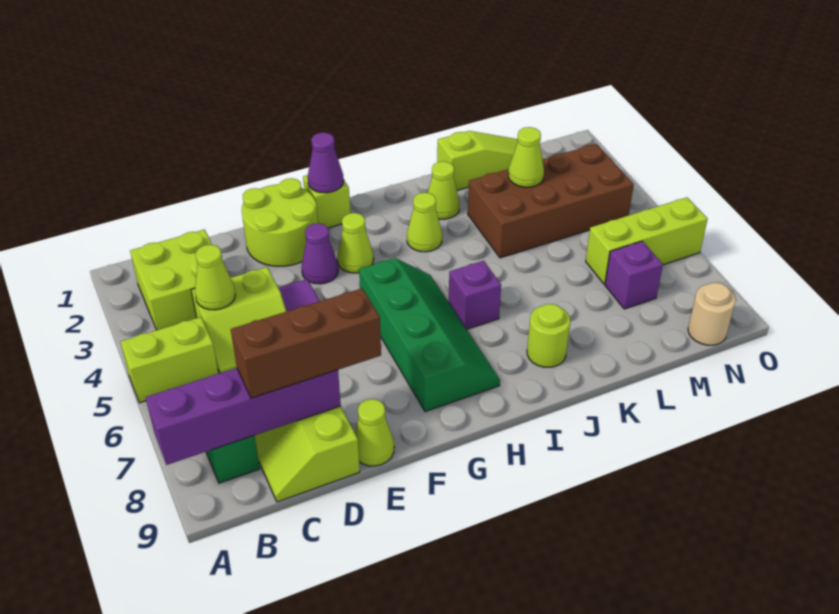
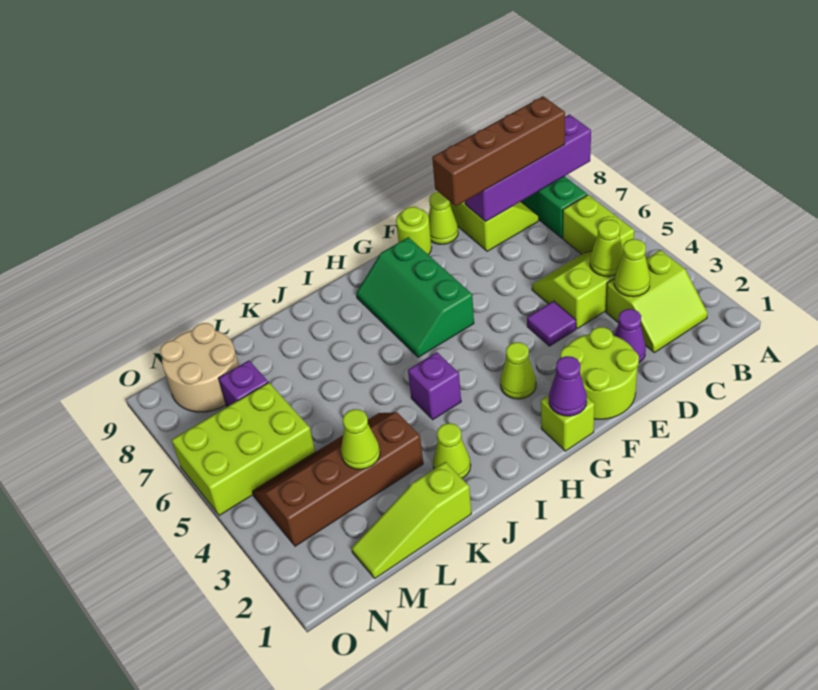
lime 1x2 brick [120,317,219,403] -> lime 1x2 brick turned to [563,195,634,254]
lime 2x2 brick [130,230,212,330] -> lime 2x2 slope [606,250,708,353]
brown 1x3 brick [231,288,381,398] -> brown 1x4 brick [432,96,565,206]
purple 1x1 cone [301,223,338,284] -> purple 1x1 cone moved to [614,309,646,363]
green 2x4 slope [359,258,500,412] -> green 2x3 slope [356,237,474,357]
lime 1x1 cone [407,193,442,252] -> lime 1x1 cone moved to [614,239,650,297]
purple 1x1 brick [449,261,501,329] -> purple 1x1 brick moved to [408,352,461,420]
lime 1x1 round brick [527,304,570,367] -> lime 1x1 round brick moved to [396,207,432,255]
brown 2x4 brick [468,144,634,258] -> brown 2x4 slope [252,412,423,546]
lime 1x3 brick [586,197,708,284] -> lime 2x3 brick [172,382,315,516]
tan 1x1 round brick [688,283,736,345] -> tan 2x2 round brick [160,323,239,412]

